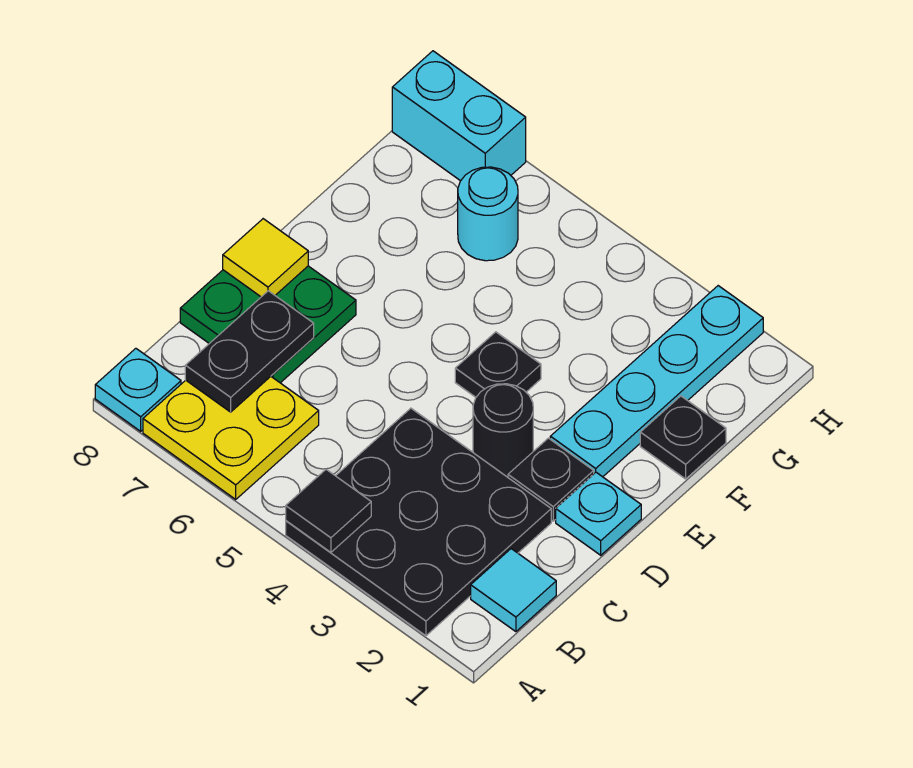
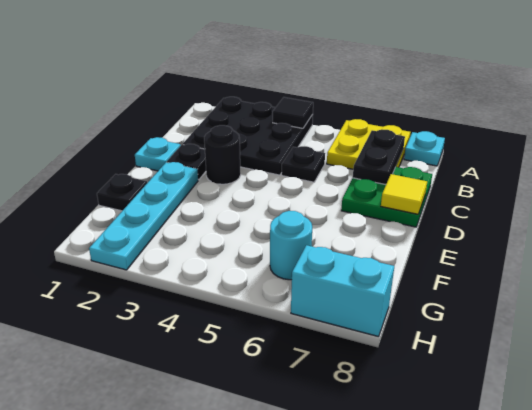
cyan 1x1 tile [471,549,556,632] -> none
black 1x1 plate [455,332,541,397] -> black 1x1 plate moved to [282,146,325,182]

